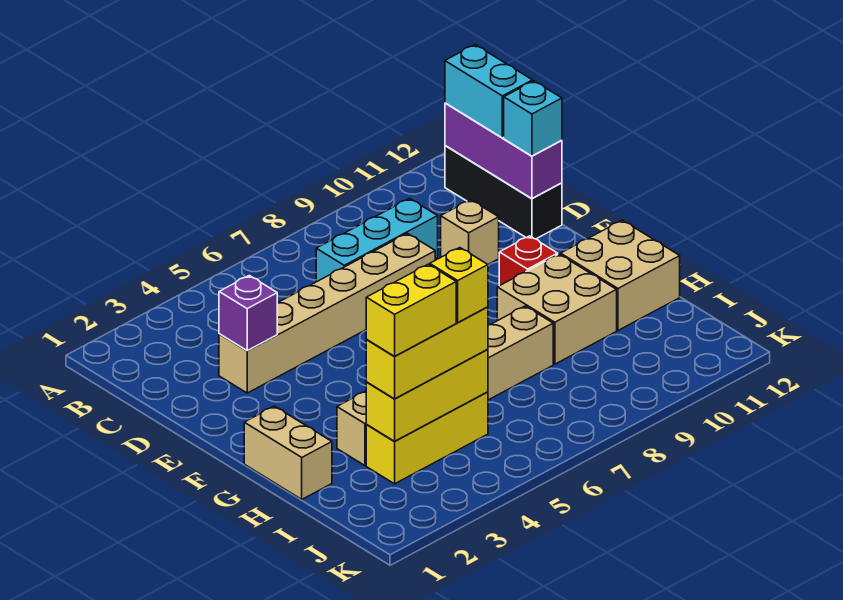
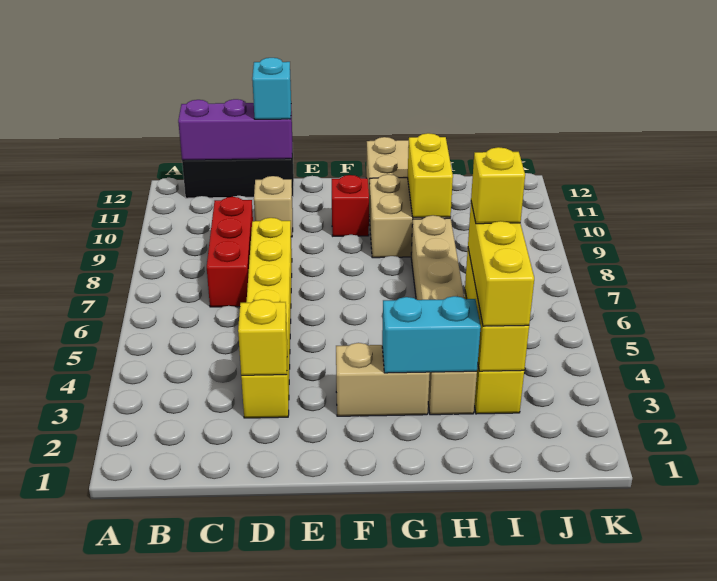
cyan 1x2 brick [445,45,533,138] -> cyan 1x2 brick moved to [382,296,481,373]
cyan 1x3 brick [316,198,438,282] -> red 1x3 brick [207,197,253,307]
tan 1x6 brick [219,233,435,393] -> yellow 1x6 brick [241,218,292,418]
purple 1x1 brick [219,276,277,350] -> yellow 1x1 brick [238,299,287,375]
tan 1x2 brick [244,406,332,499] -> tan 1x2 brick moved to [336,343,430,416]
yellow 1x2 brick [366,264,456,357] -> yellow 1x2 brick moved to [408,133,453,218]

